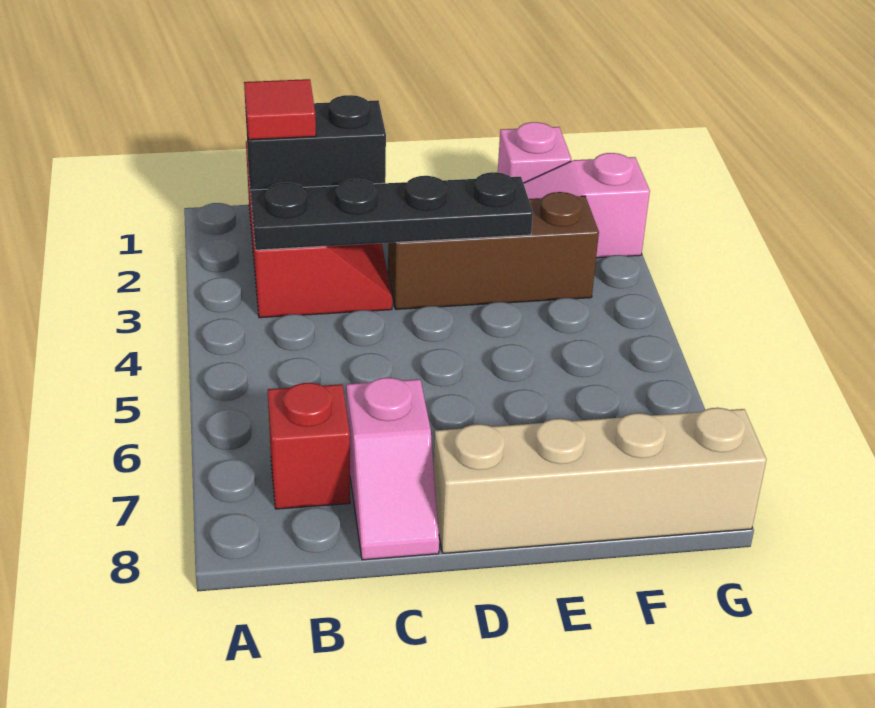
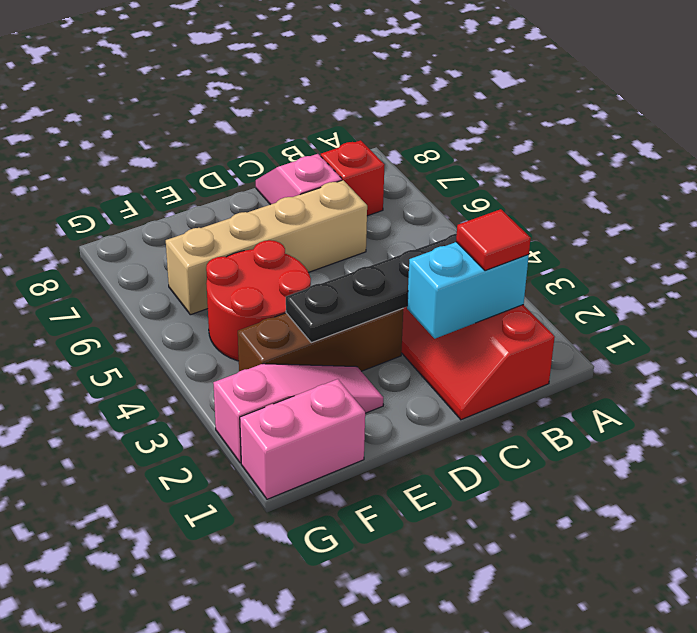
black 1x2 brick [245,95,386,205] -> cyan 1x2 brick [407,242,529,339]
tan 1x4 brick [434,408,766,553] -> tan 1x4 brick moved to [166,180,367,315]
none -> red 2x2 round brick [206,240,311,361]
pink 1x1 brick [498,122,571,183] -> pink 1x2 brick [240,379,365,499]

